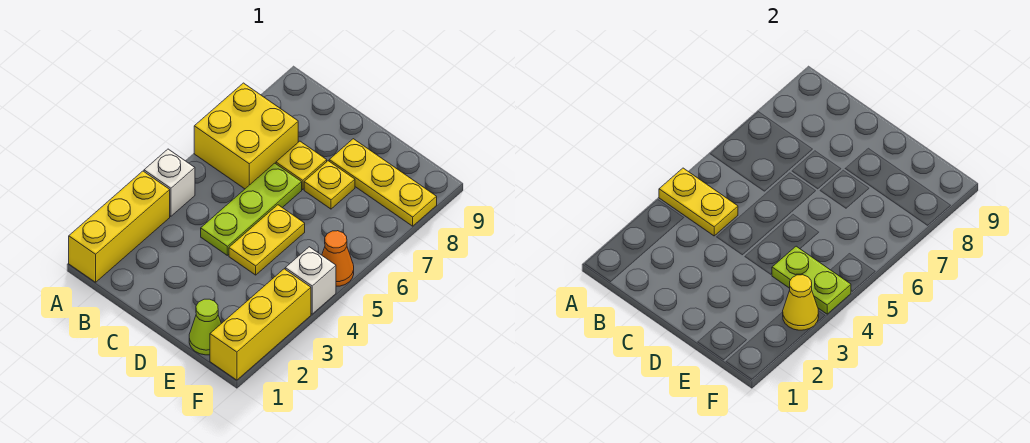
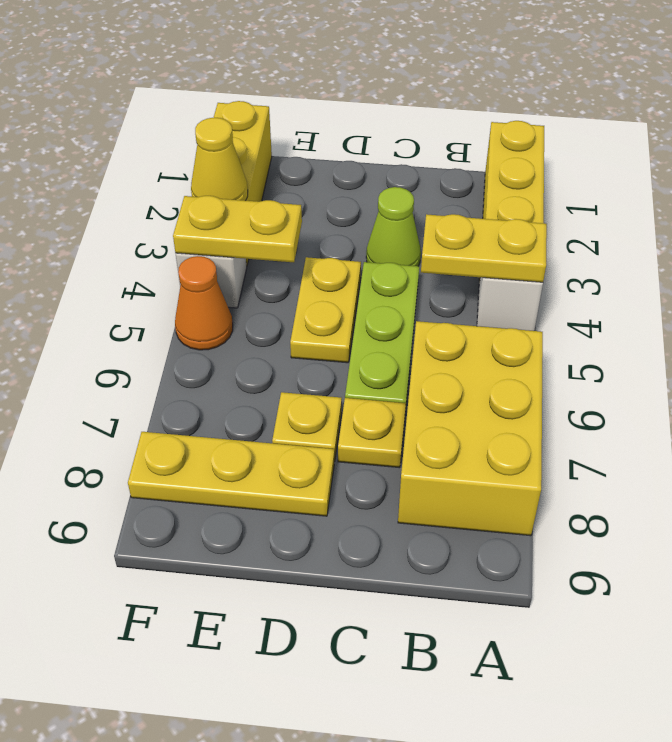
yellow 2x2 brick [194,83,298,189] -> yellow 2x3 brick [398,321,543,536]
lime 1x1 cone [189,299,221,355] -> lime 1x1 cone moved to [366,187,421,266]
lime 1x2 plate [772,246,851,314] -> yellow 1x2 plate [173,196,302,262]

